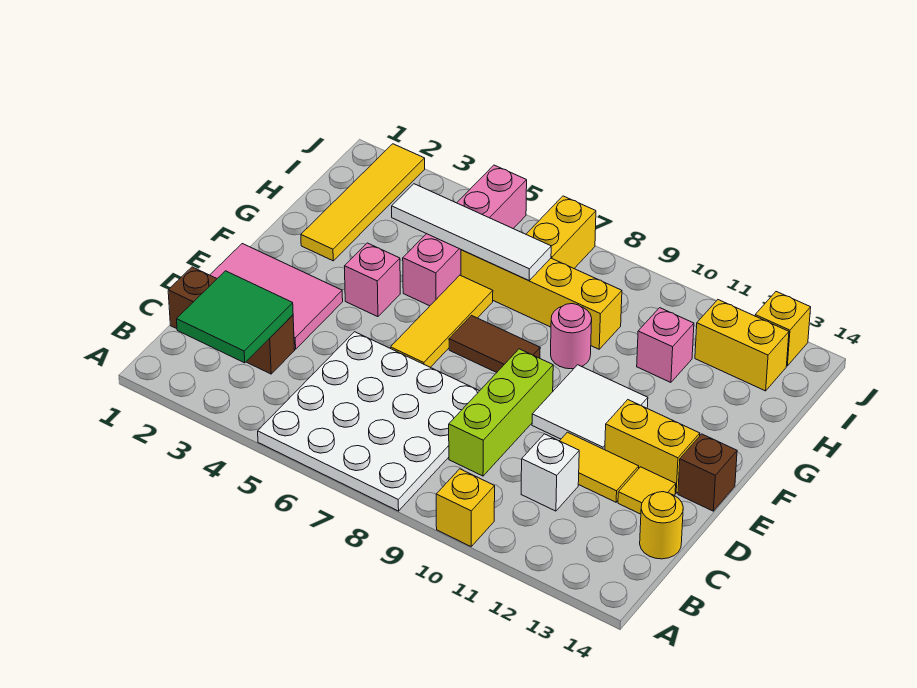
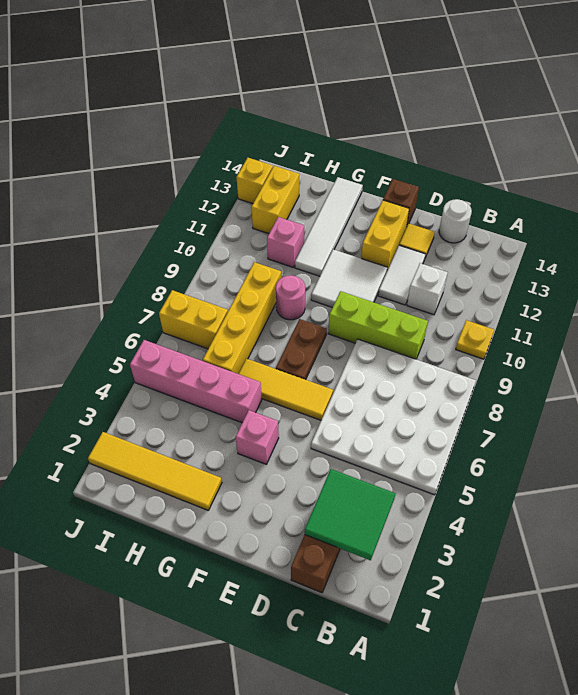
yellow 1x1 brick [436,469,495,546] -> yellow 1x1 plate [456,320,494,359]
yellow 1x1 round brick [640,492,683,559] -> white 1x1 round brick [439,199,472,243]
pink 2x3 tile [210,244,343,349] -> none
yellow 1x2 tile [560,432,639,502] -> white 1x2 tile [378,245,425,305]
brown 1x2 tile [449,316,540,373] -> brown 1x2 plate [276,319,327,380]
white 1x4 tile [392,184,551,281] -> white 1x4 tile moved to [295,177,363,276]

